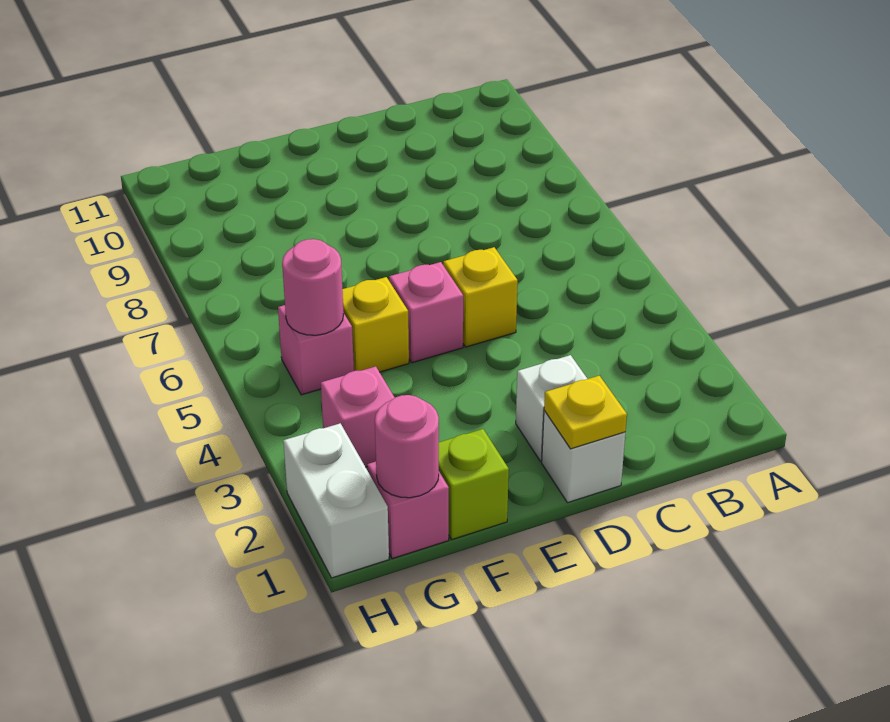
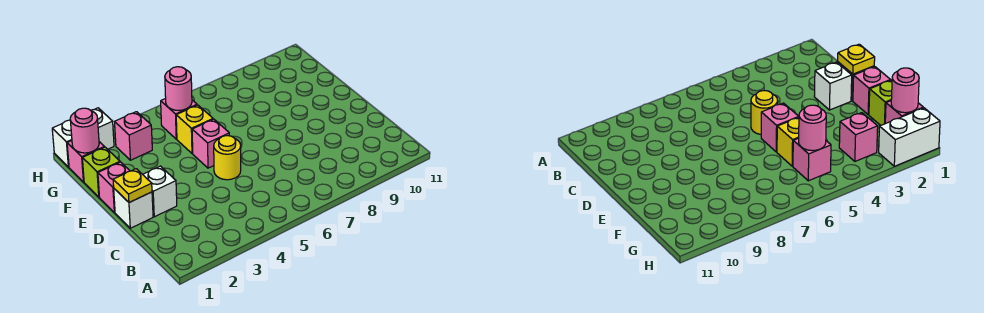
yellow 1x1 brick [443,247,518,347] -> yellow 1x1 round brick [214,136,241,180]
none -> pink 1x1 brick [98,162,130,213]

